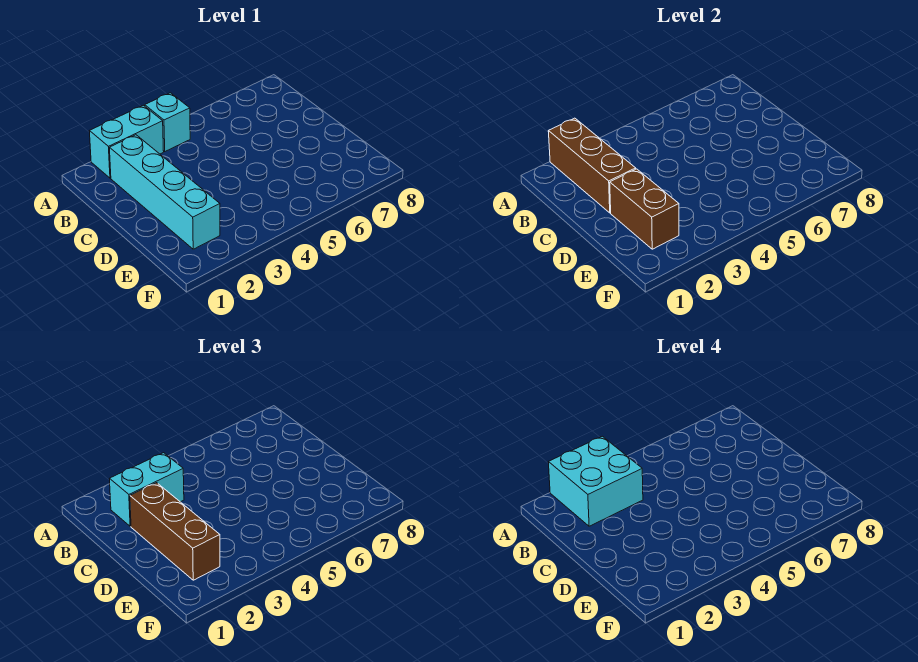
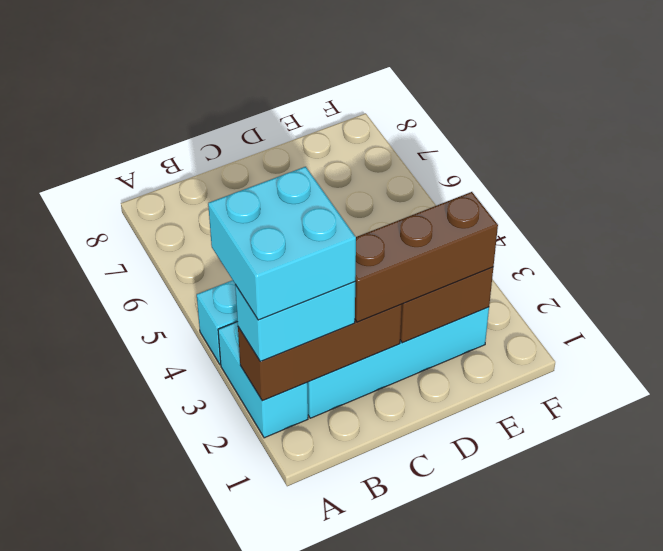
cyan 1x2 brick [110,453,184,526] -> cyan 1x2 brick turned to [235,282,355,362]

